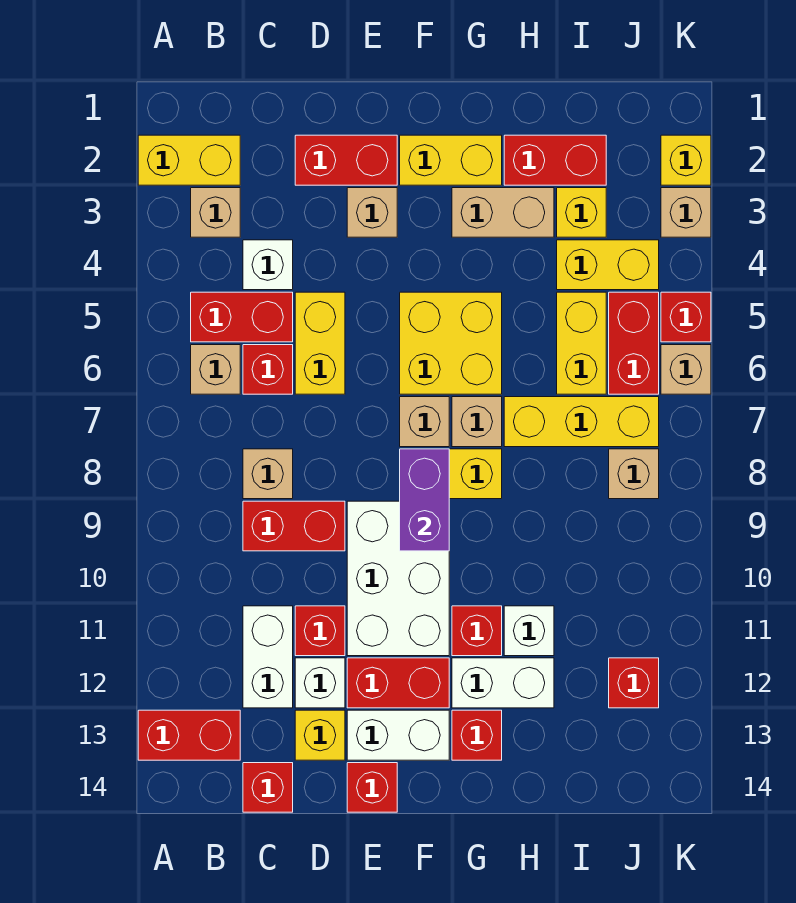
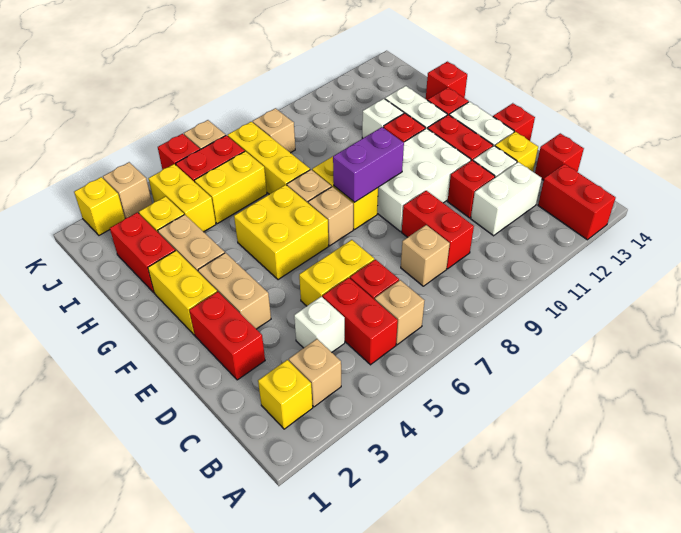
yellow 1x2 brick [138,135,240,185] -> yellow 1x1 brick [258,360,313,429]
tan 1x1 brick [347,188,397,237] -> tan 1x2 brick [198,253,271,329]
red 1x1 brick [609,658,659,708] -> red 1x1 brick moved to [426,62,467,100]

